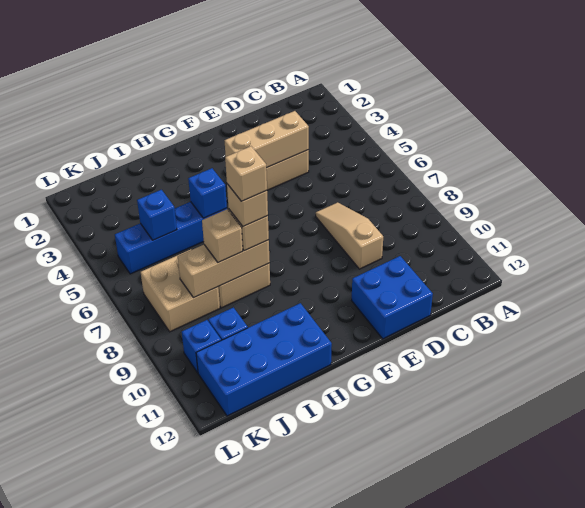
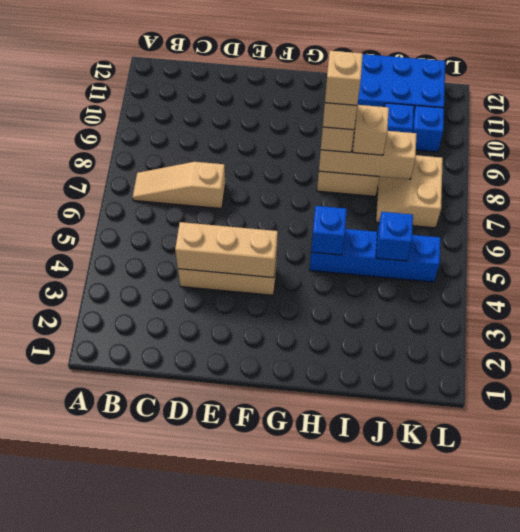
tan 1x3 slope [316,202,383,269] -> tan 1x3 slope turned to [133,162,225,209]
blue 2x2 brick [352,256,433,339] -> none
tan 2x2 brick [141,250,220,332] -> tan 2x2 slope [376,155,443,228]

